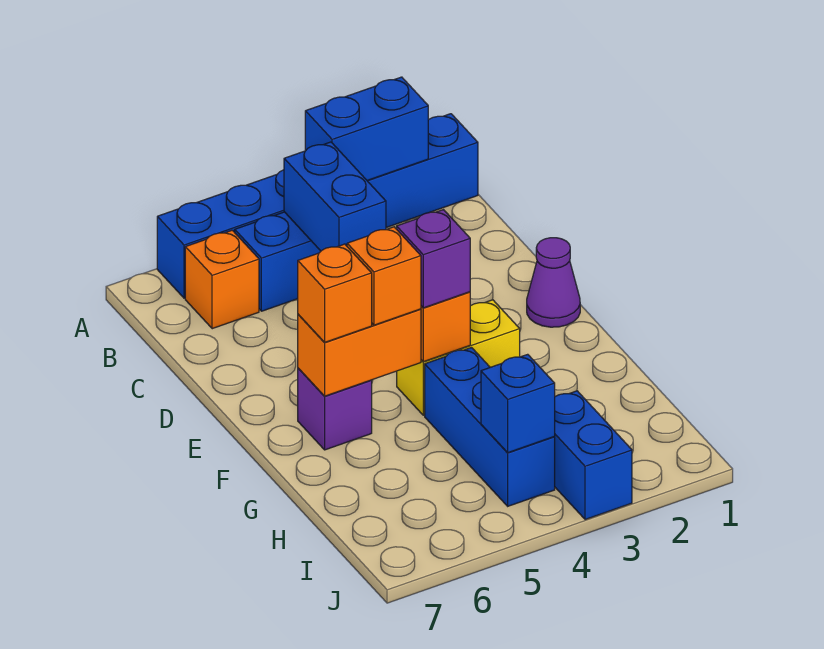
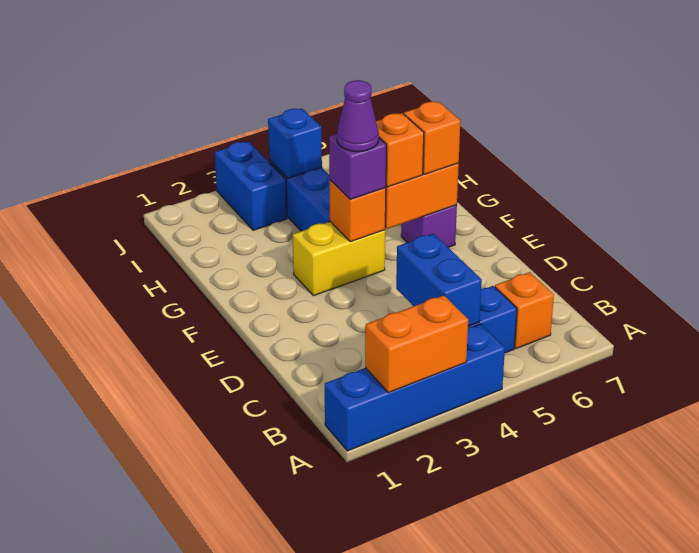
blue 1x6 brick [157,114,478,298] -> blue 1x4 brick [325,324,505,451]
blue 1x2 brick [305,77,428,180] -> orange 1x2 brick [365,295,468,393]
purple 1x1 cone [527,238,580,327] -> purple 1x1 cone moved to [337,80,379,152]

